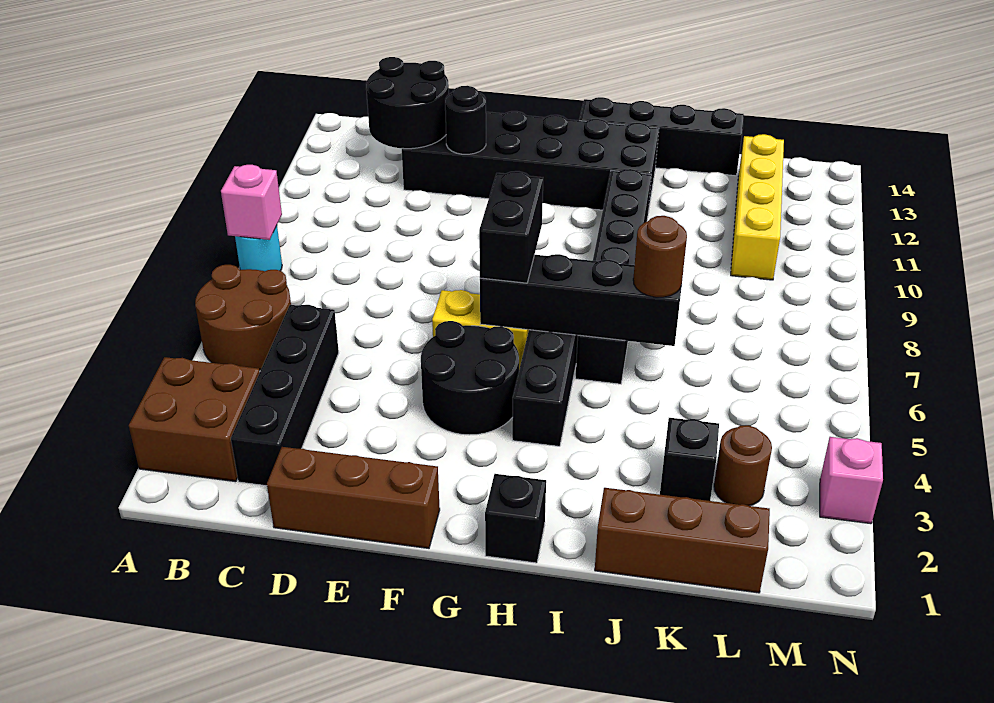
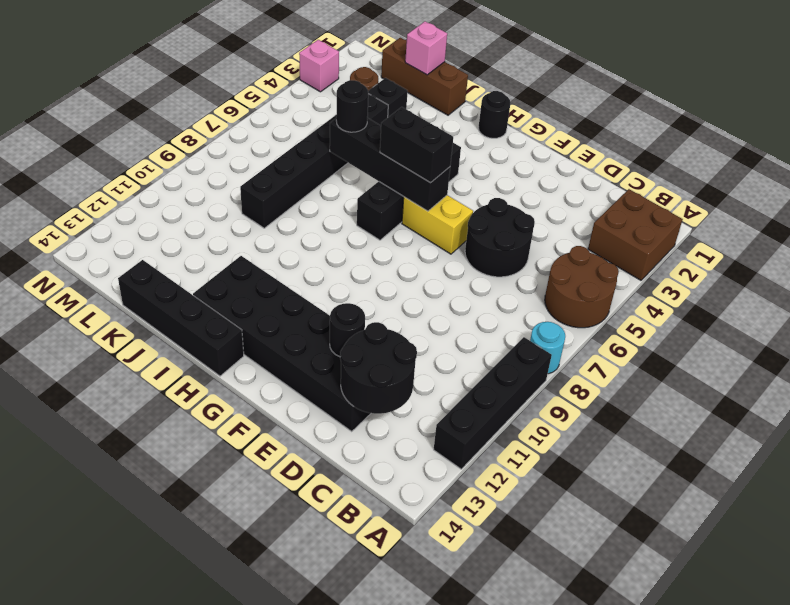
pink 1x1 brick [221,165,282,240] -> pink 1x1 brick moved to [405,21,447,75]
black 1x4 brick [231,305,339,486] -> black 1x4 brick moved to [434,337,552,469]
brown 1x3 brick [267,447,440,548] -> none
black 2x2 round brick [421,321,519,435] -> black 2x2 round brick moved to [465,198,535,277]
black 1x2 brick [479,171,543,283] -> black 1x2 brick turned to [380,107,453,183]
black 1x1 brick [485,474,546,563] -> black 1x1 round brick [478,91,511,138]
black 1x6 brick [576,169,651,384] -> black 1x6 brick moved to [240,94,388,228]
brown 1x1 round brick [633,216,687,297] -> black 1x1 round brick [336,80,368,132]
yellow 1x4 brick [731,134,784,280] -> none

